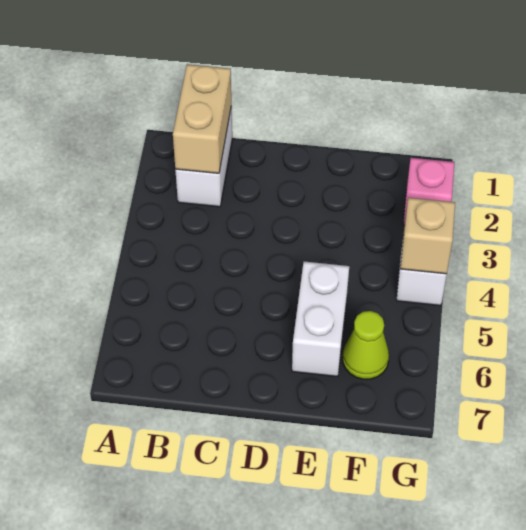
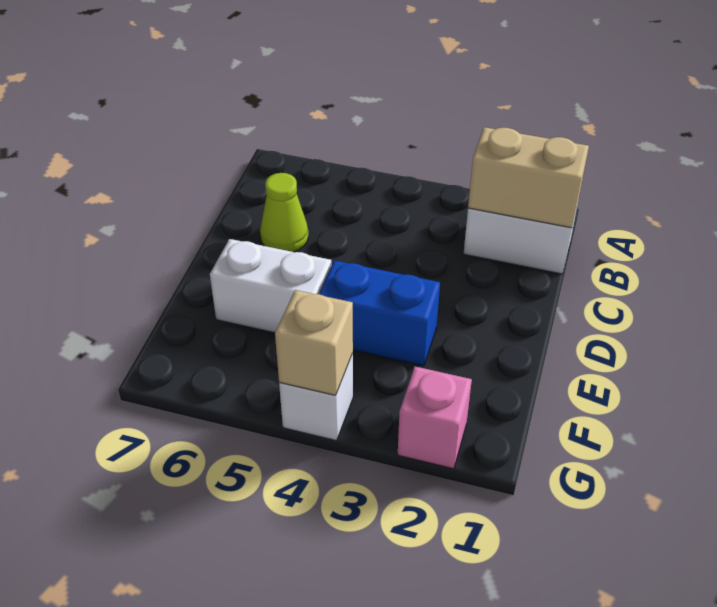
none -> blue 1x2 brick [319,260,440,366]
lime 1x1 cone [343,311,389,379] -> lime 1x1 cone moved to [260,173,308,252]

